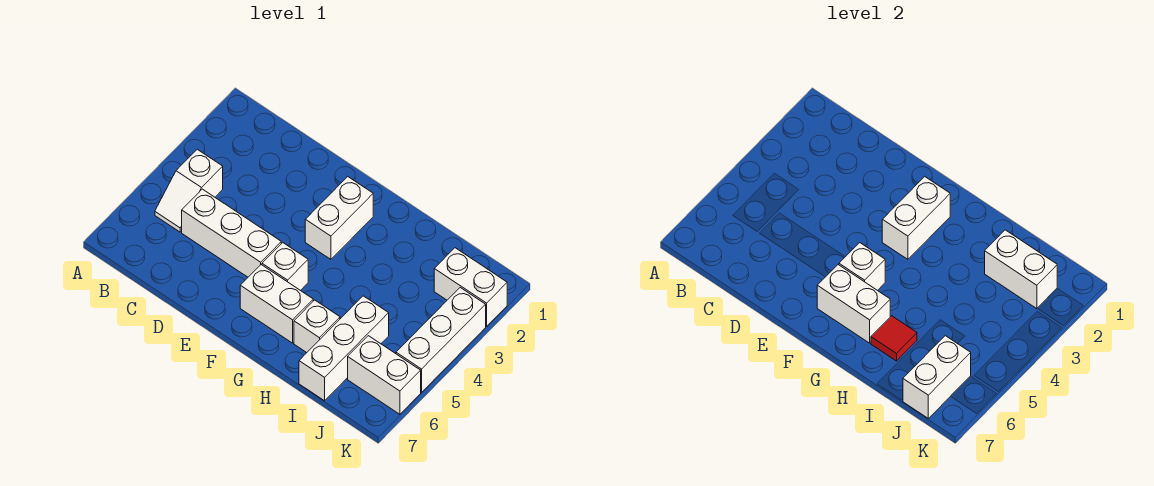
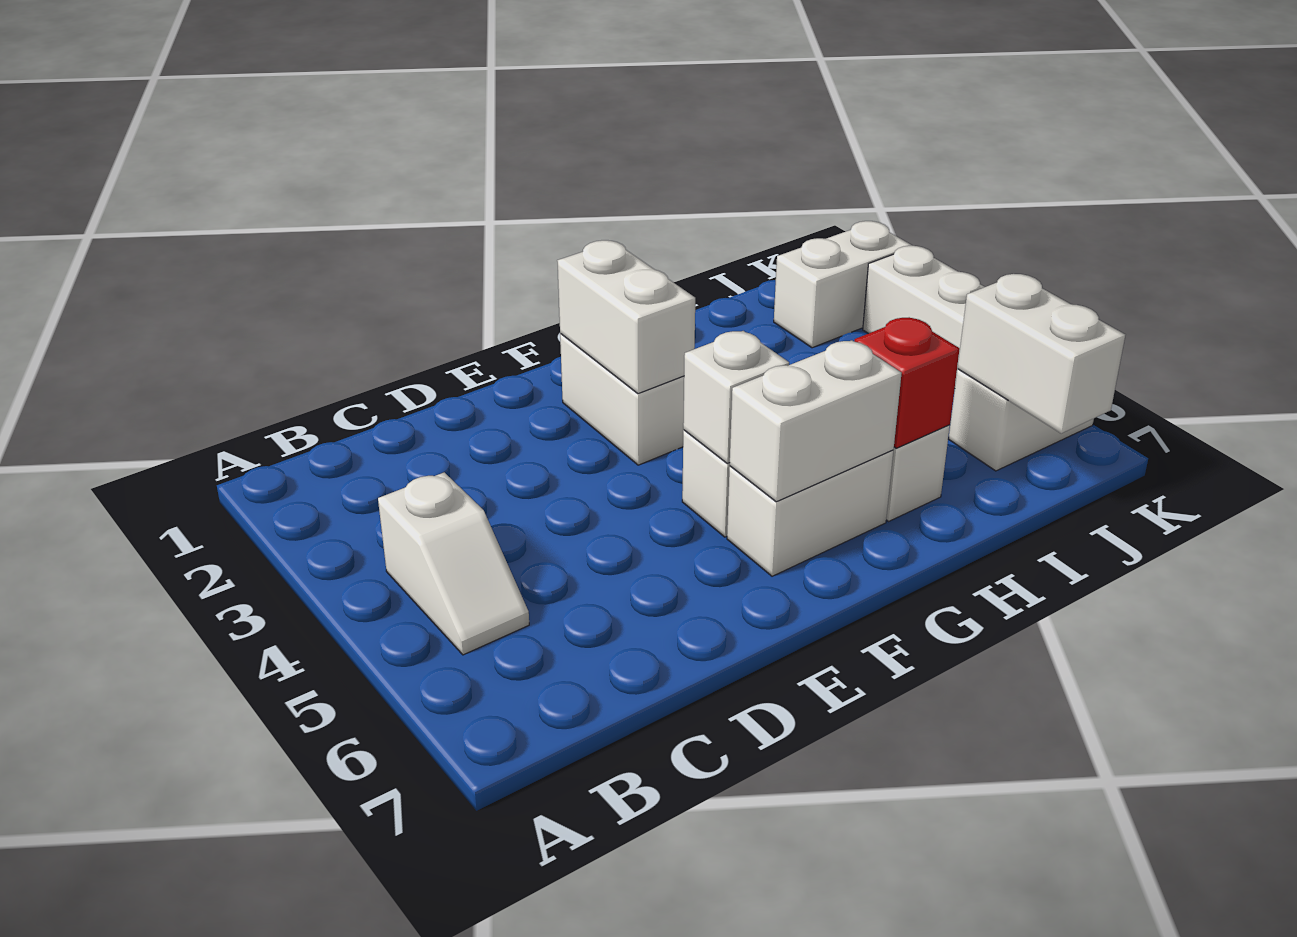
white 1x3 brick [182,189,281,277] -> none
red 1x1 tile [871,316,917,361] -> red 1x1 brick [854,317,960,448]
white 1x2 brick [985,230,1057,309] -> none
white 1x3 brick [299,296,389,401] -> none

